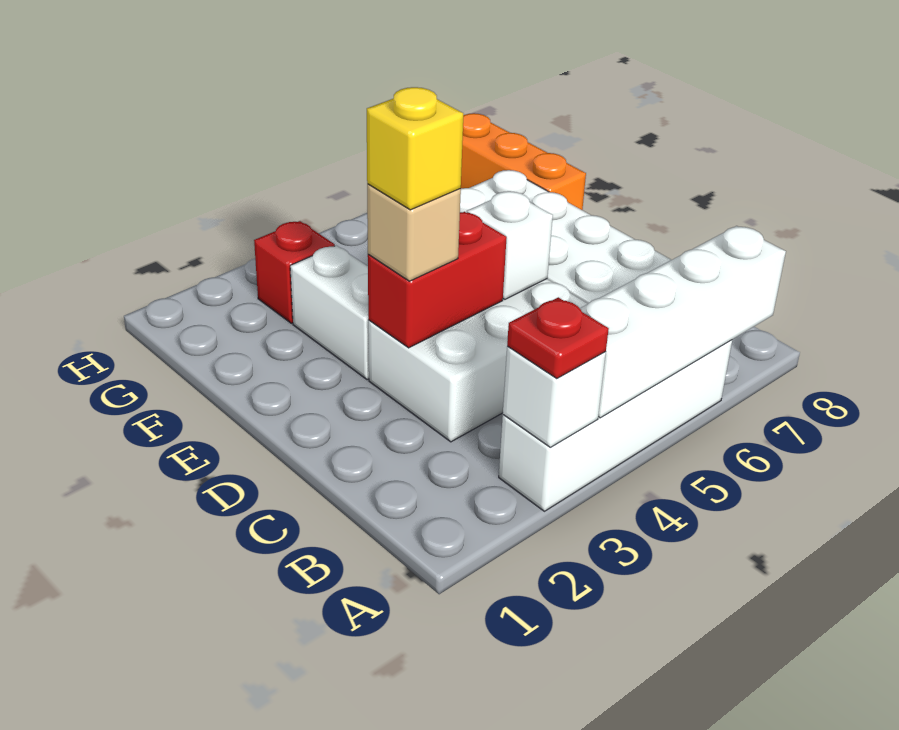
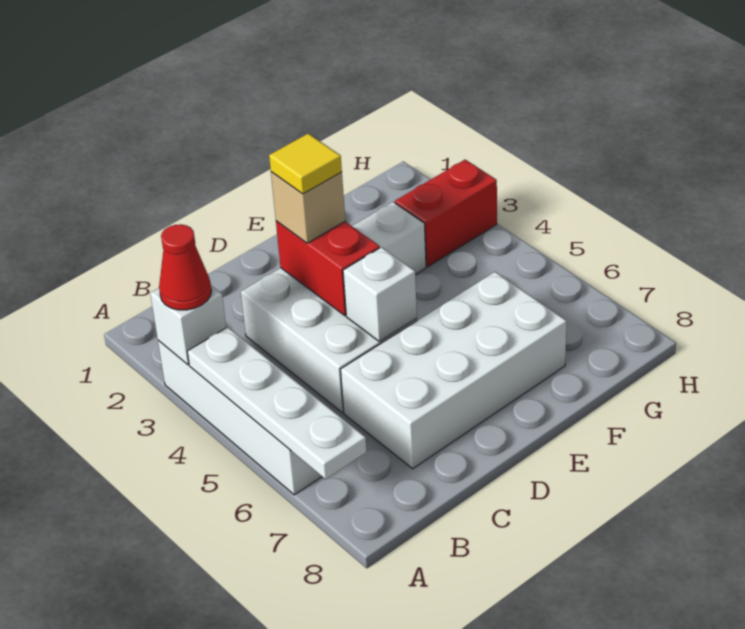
red 1x1 plate [507,297,609,379] -> red 1x1 cone [159,224,212,310]
white 1x4 brick [580,226,786,418] -> white 1x4 plate [187,327,366,479]
yellow 1x1 brick [367,87,463,210] -> yellow 1x1 tile [269,134,342,194]
orange 1x3 brick [460,113,586,210] -> none
red 1x1 brick [254,221,335,323] -> red 1x2 brick [395,160,497,267]

